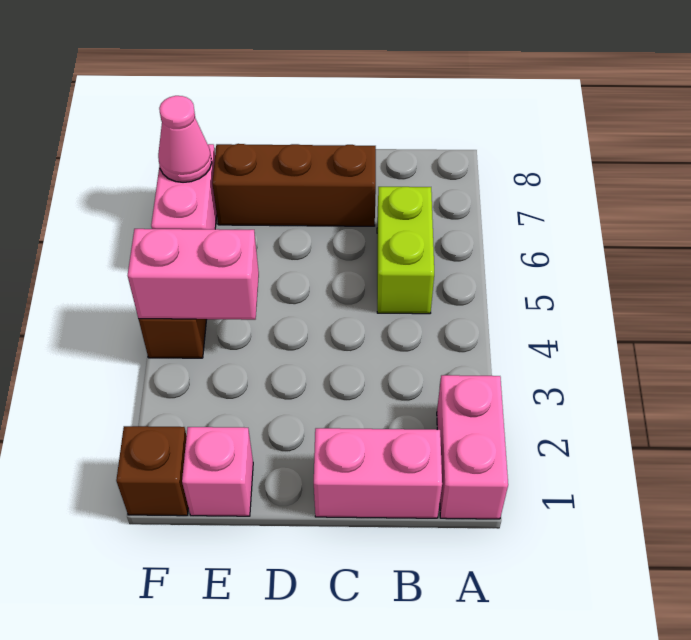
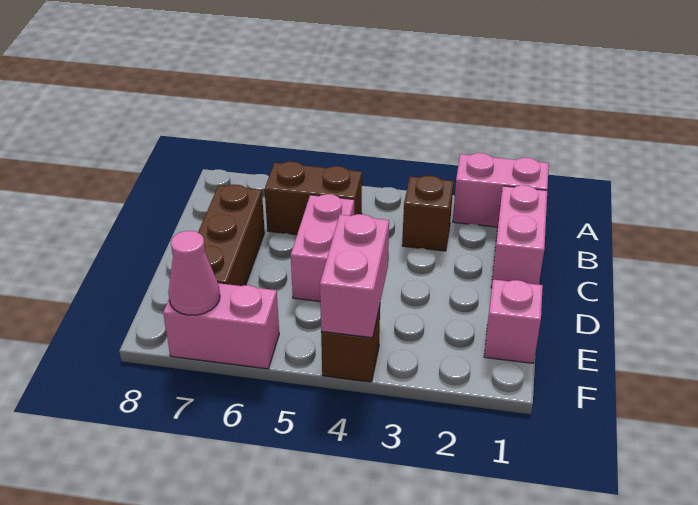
lime 1x2 brick [377,187,434,314] -> brown 1x2 brick [265,162,362,235]
none -> pink 1x2 brick [291,194,354,301]
brown 1x1 brick [116,426,188,516] -> brown 1x1 brick moved to [402,176,454,251]

